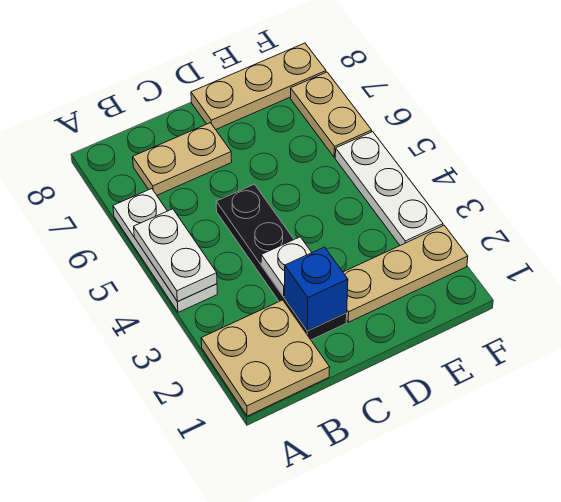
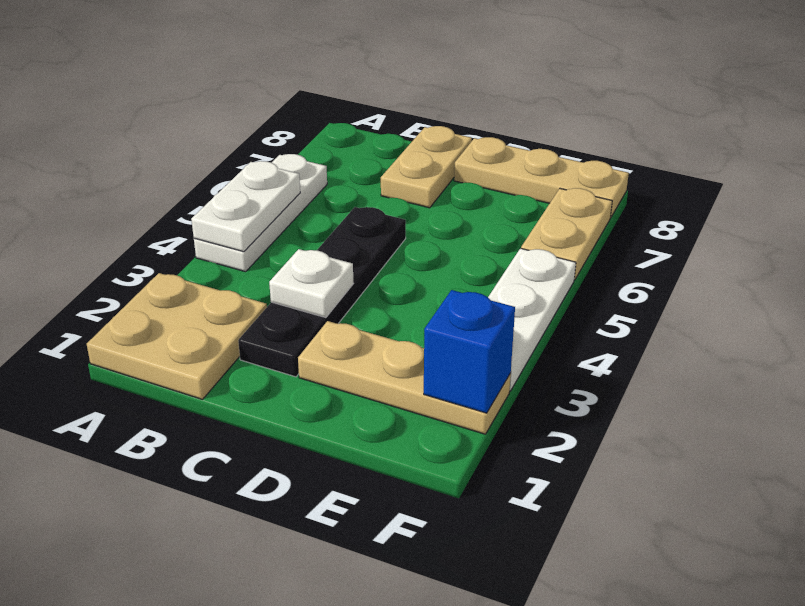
tan 1x2 plate [133,123,232,195] -> tan 1x2 plate turned to [381,126,472,208]
blue 1x1 brick [285,247,348,331] -> blue 1x1 brick moved to [424,290,515,413]

